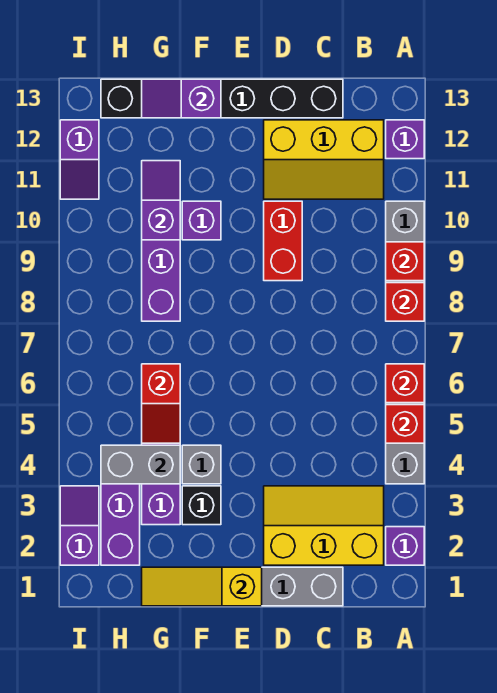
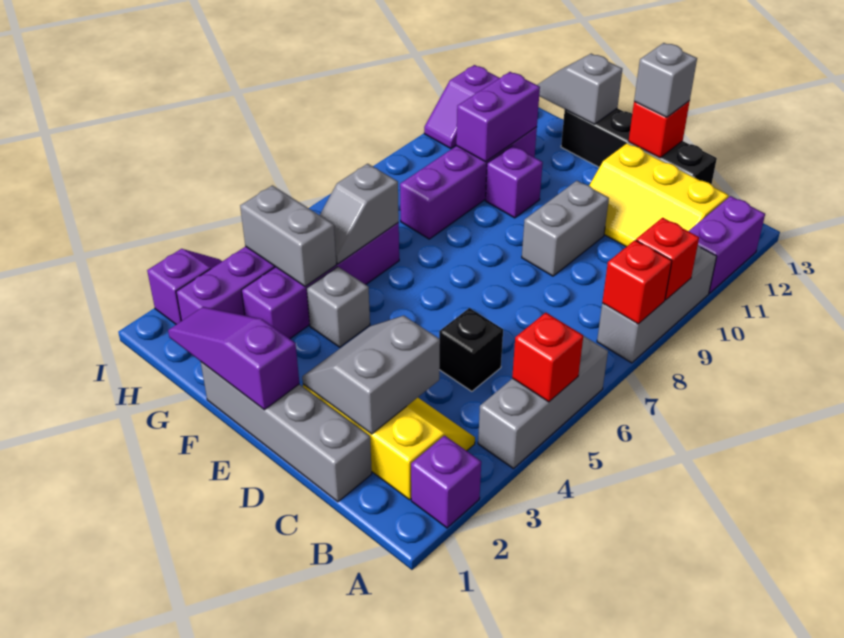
red 1x1 brick [386,364,424,403] -> red 1x1 brick moved to [629,101,690,158]
purple 1x1 brick [386,120,424,159] -> purple 1x2 brick [689,196,765,293]
none -> grey 2x2 slope [302,316,440,434]
black 1x6 brick [101,79,343,118] -> black 1x4 brick [561,108,717,185]
red 1x2 brick [264,201,302,281] -> grey 1x2 brick [522,181,609,276]
none -> grey 1x1 brick [634,43,697,117]
yellow 1x3 slope [142,567,262,606] -> purple 1x3 slope [168,307,299,410]
black 1x1 brick [182,486,221,525] -> black 1x1 brick moved to [439,308,503,391]
purple 1x2 slope [142,79,221,118] -> grey 1x2 slope [538,54,622,124]
red 1x2 slope [142,364,180,443] -> grey 1x2 slope [320,164,399,264]
purple 1x2 slope [142,161,180,240] -> purple 1x2 brick [456,72,540,162]

